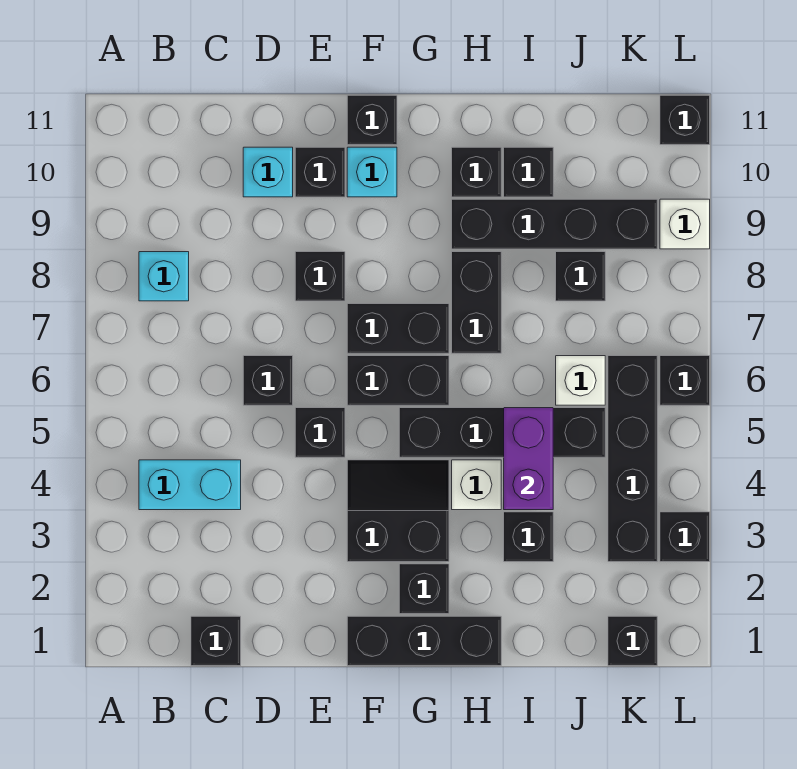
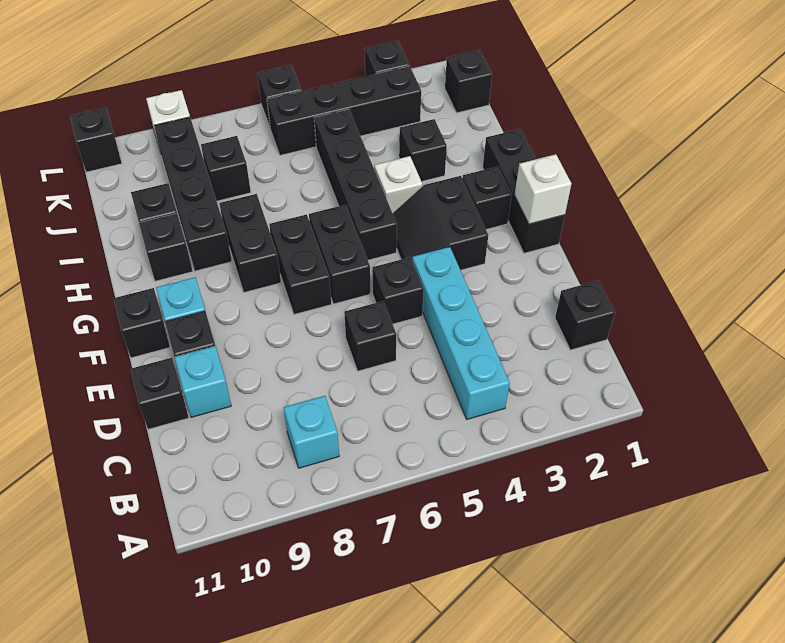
cyan 1x2 brick [139,460,241,510] -> cyan 1x4 brick [412,247,510,419]
black 1x1 brick [295,252,345,301] -> black 1x1 brick moved to [131,358,189,429]
black 1x2 brick [452,252,501,353] -> black 1x2 brick turned to [219,194,281,292]
purple 1x2 brick [504,408,553,510] -> none
white 1x1 brick [556,356,605,405] -> white 1x1 brick moved to [515,154,571,224]

